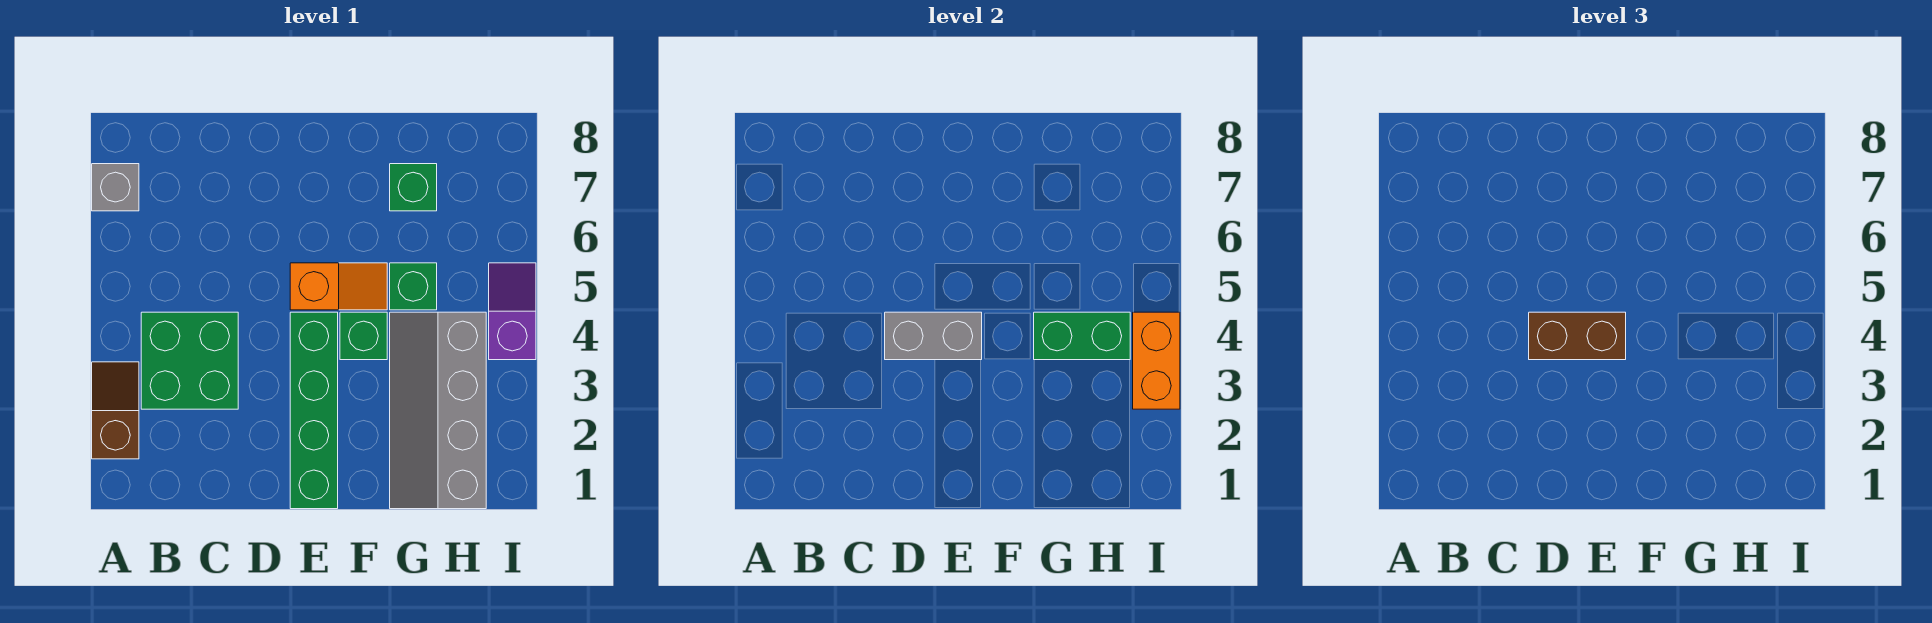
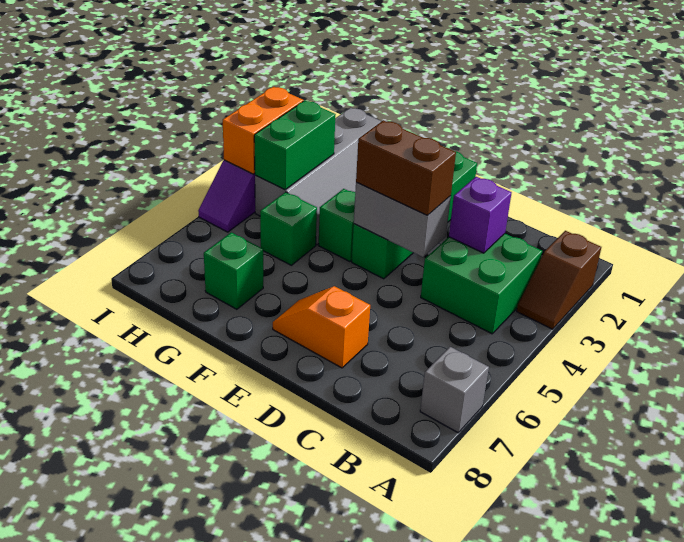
none -> purple 1x1 brick [449,177,511,253]
orange 1x2 slope [290,263,387,310] -> orange 1x2 slope moved to [273,286,370,368]
green 1x2 brick [1034,312,1130,360] -> green 1x2 brick turned to [254,101,336,190]

